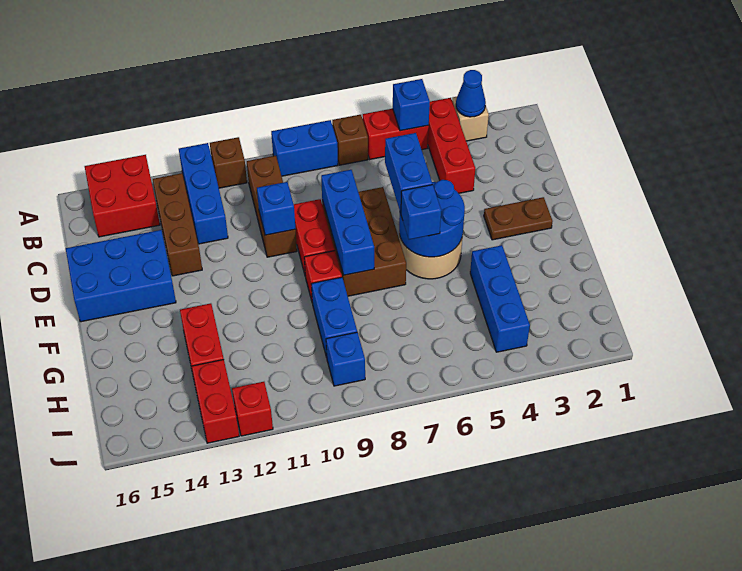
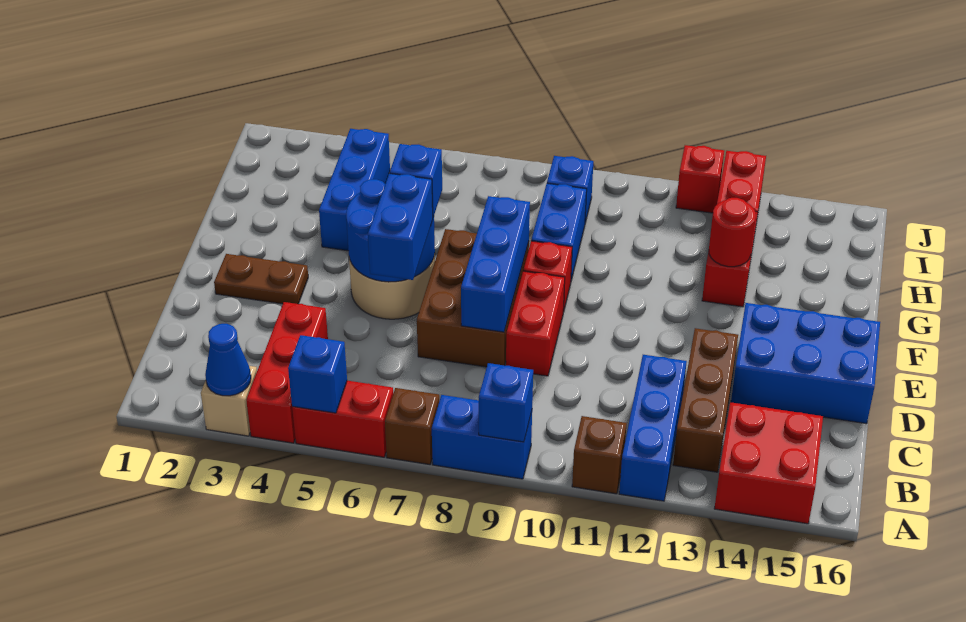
brown 1x3 brick [247,156,297,257] -> none
blue 1x1 brick [257,182,296,235] -> blue 1x1 brick moved to [479,363,533,442]
none -> red 1x1 round brick [709,198,756,267]

